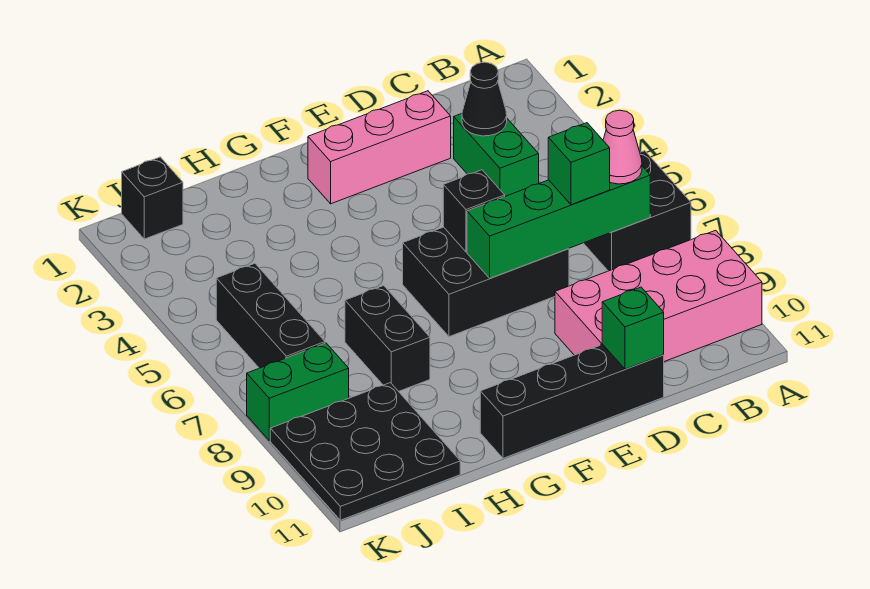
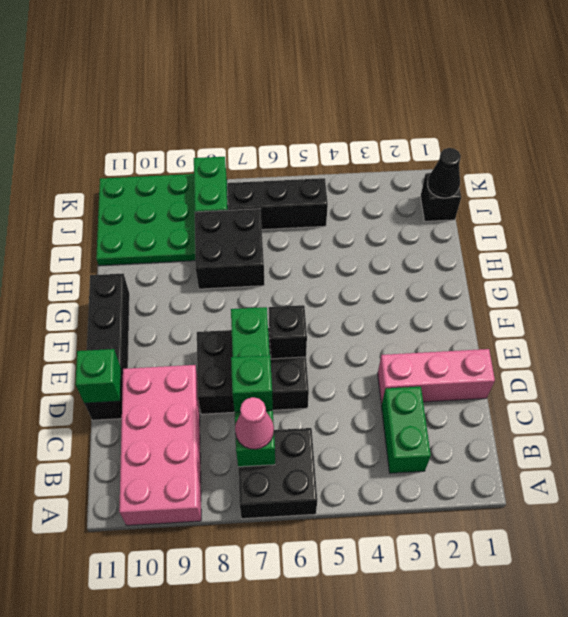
green 1x2 brick [454,114,539,196] -> green 1x2 brick turned to [382,387,431,473]
black 1x1 cone [462,62,507,136] -> black 1x1 cone moved to [428,148,461,198]
pink 1x3 brick [308,91,451,204] -> pink 1x3 brick turned to [378,349,495,404]
black 2x3 brick [403,227,569,337] -> black 2x3 brick turned to [197,328,309,414]
black 1x2 brick [345,286,430,391] -> black 2x2 brick [195,209,265,289]
black 3x3 plate [270,383,460,520] -> green 3x3 plate [96,174,195,266]

